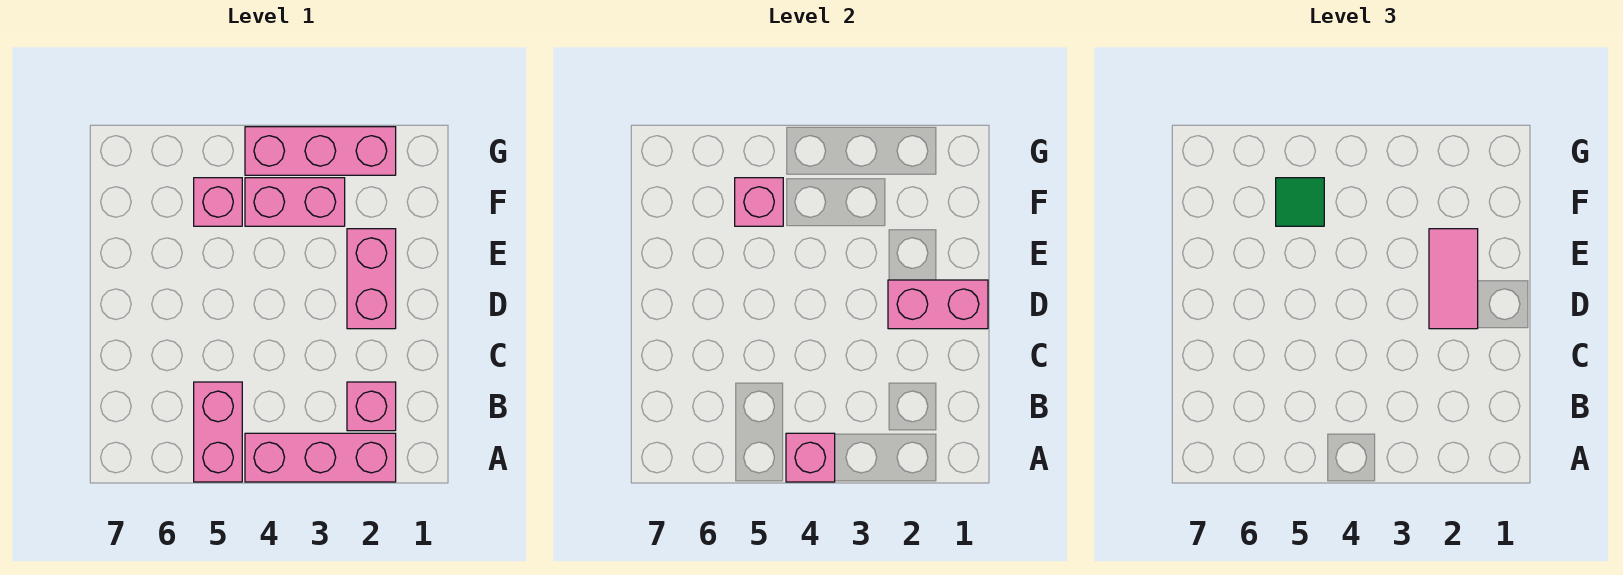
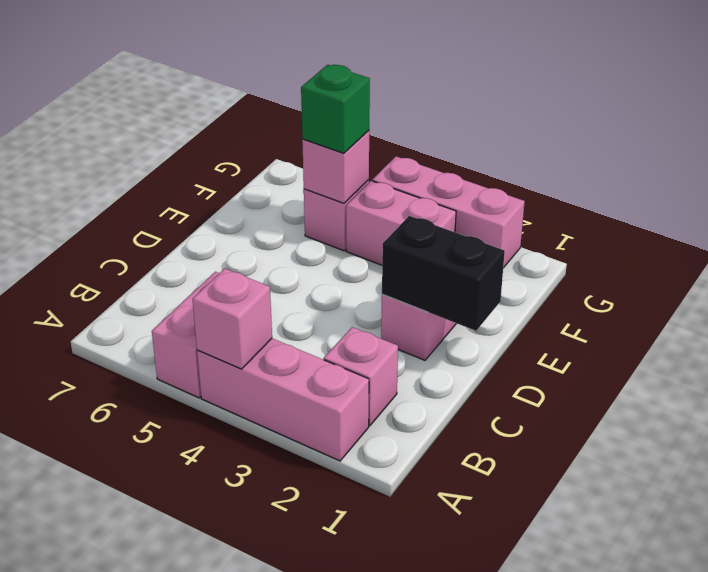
pink 1x2 brick [888,280,988,329] -> black 1x2 brick [382,216,505,331]
pink 1x2 tile [1429,229,1478,329] -> none
green 1x1 tile [1276,178,1324,226] -> green 1x1 brick [301,65,370,153]

